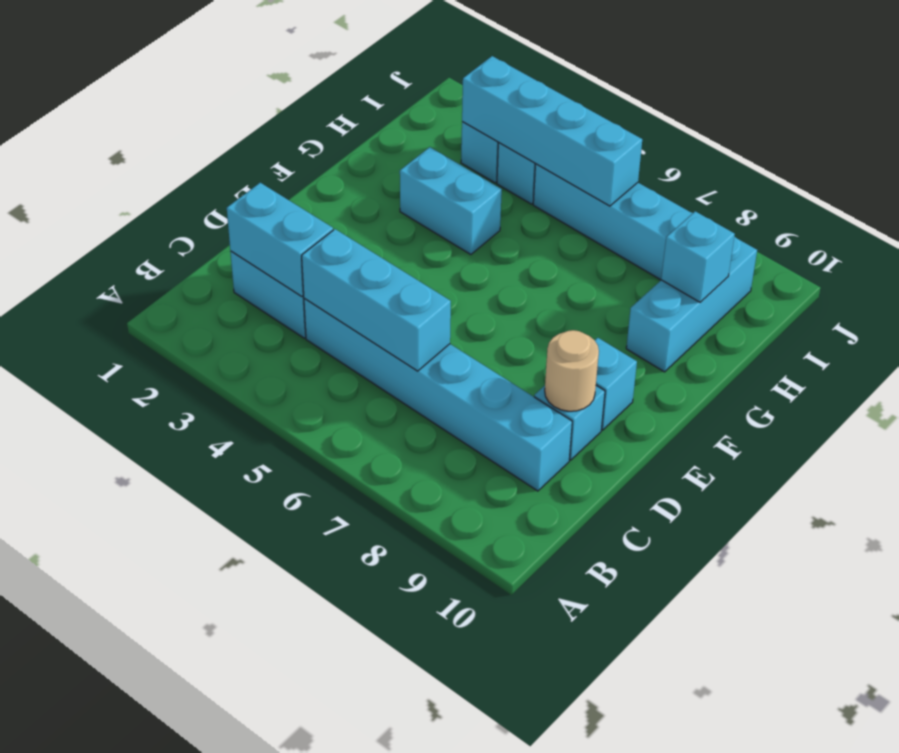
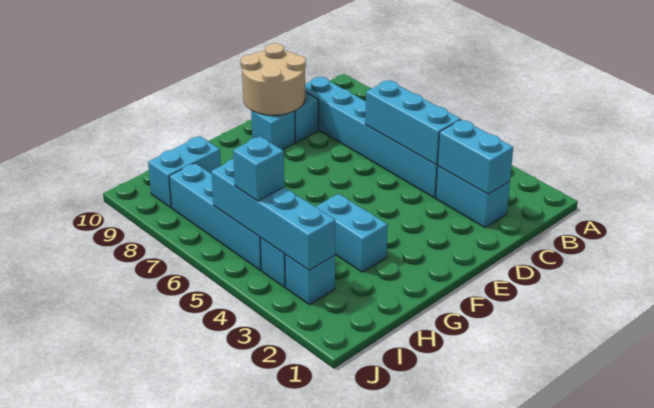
tan 1x1 round brick [545,330,599,411] -> tan 2x2 round brick [241,43,306,115]
cyan 1x3 brick [626,236,757,372] -> cyan 1x2 brick [148,136,221,208]
cyan 1x1 brick [661,211,735,302] -> cyan 1x1 brick moved to [233,136,284,201]

